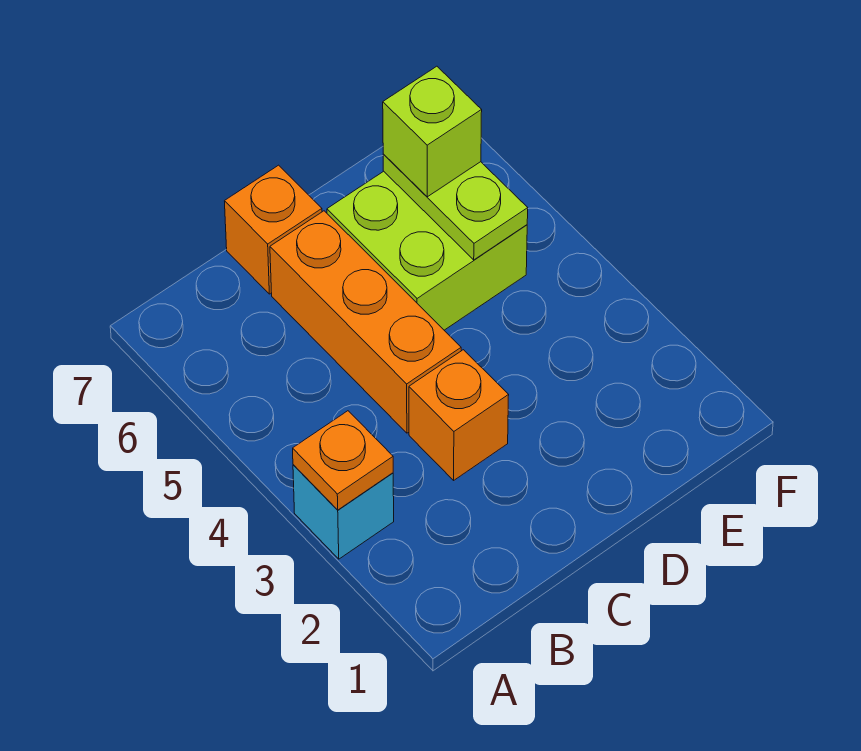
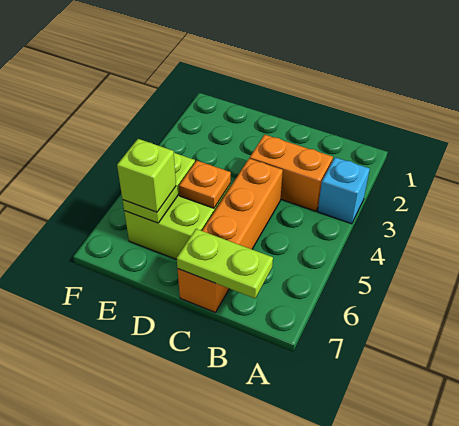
orange 1x1 plate [293,411,393,510] -> orange 1x1 plate moved to [179,161,231,208]
none -> lime 1x2 plate [177,229,273,298]
orange 1x1 brick [409,350,509,480] -> orange 1x2 brick [250,135,333,211]

